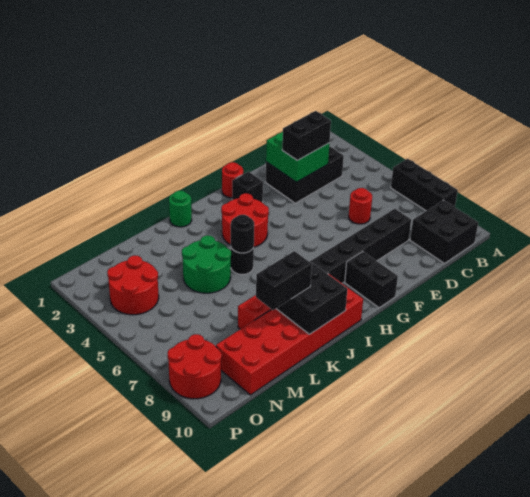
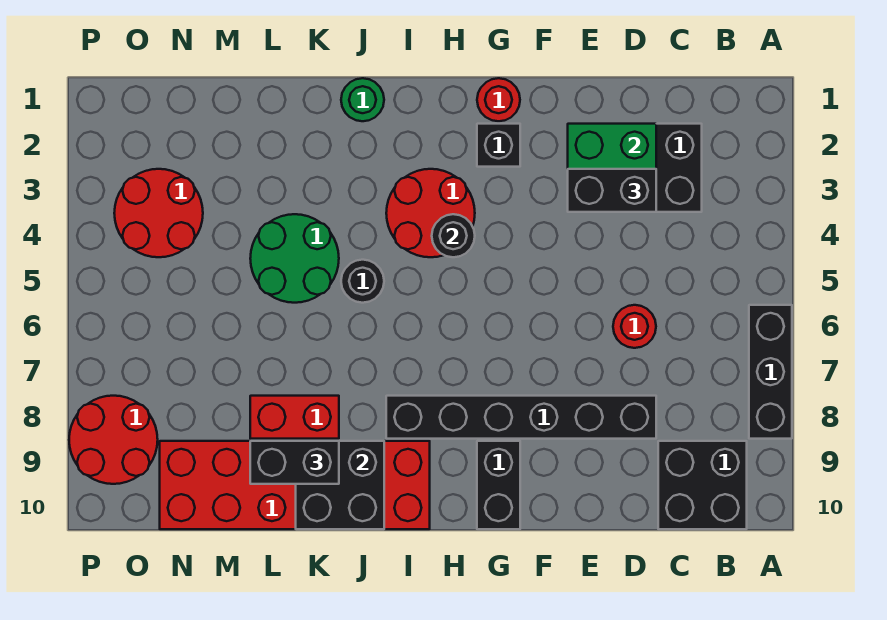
black 1x1 round brick [231,215,254,253] -> black 1x1 round brick moved to [432,214,475,257]

